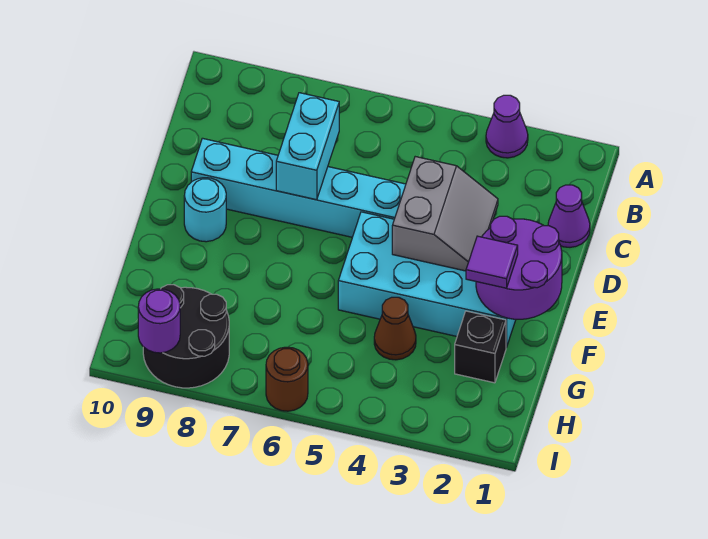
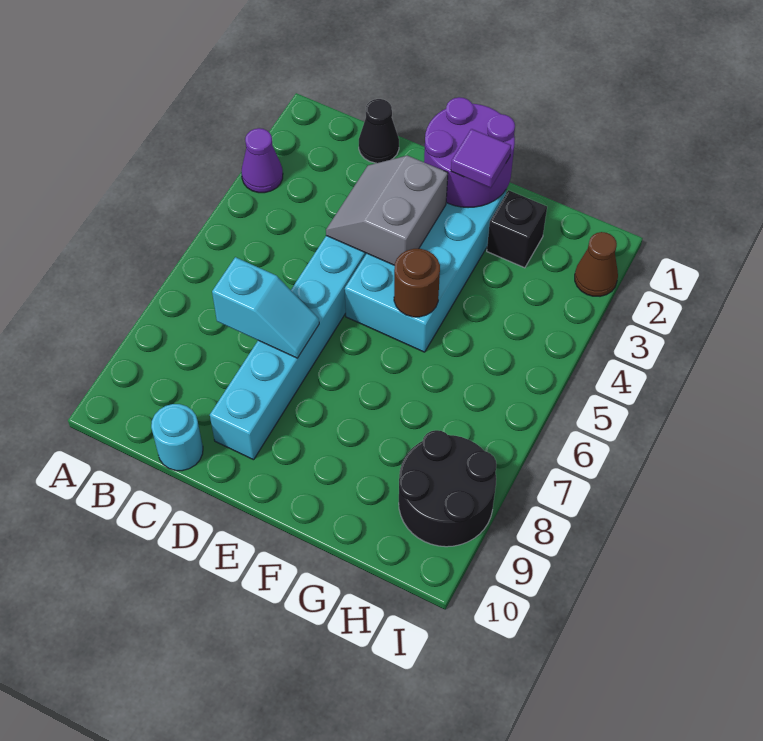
purple 1x1 cone [548,185,590,247] -> black 1x1 cone [359,99,399,163]
cyan 1x2 brick [276,93,339,200] -> cyan 1x2 slope [212,257,319,358]
grey 2x2 slope [392,157,498,271] -> grey 2x2 slope turned to [326,156,448,265]
cyan 1x1 round brick [184,178,226,242] -> cyan 1x1 round brick moved to [151,404,203,471]
brown 1x1 cone [374,297,416,360] -> brown 1x1 cone moved to [575,232,618,296]
brown 1x1 round brick [266,347,308,411] -> brown 1x1 round brick moved to [394,249,440,317]
purple 1x1 round brick [138,289,180,353] -> none

